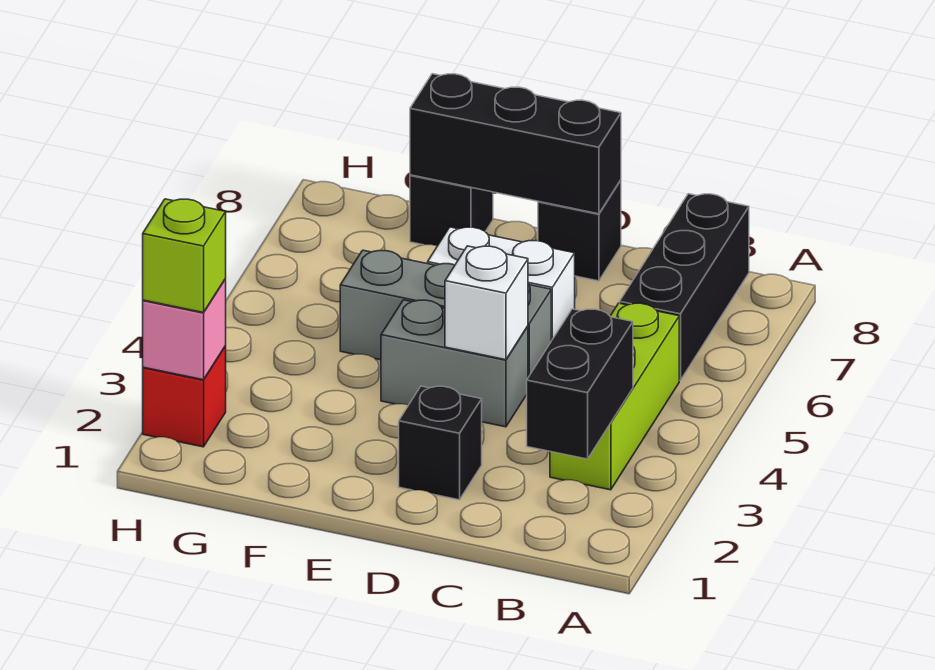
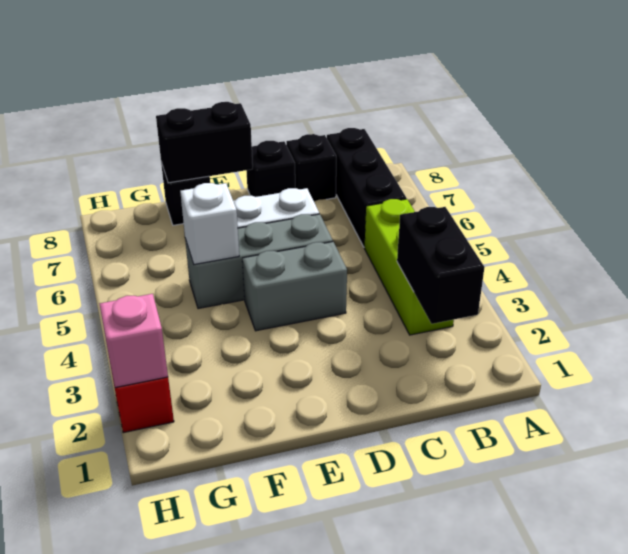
black 1x1 brick [399,386,482,500] -> black 1x1 brick moved to [286,134,336,201]
white 1x1 brick [445,246,528,360] -> white 1x1 brick moved to [180,183,239,264]
black 1x3 brick [410,74,621,214] -> black 1x2 brick [156,102,253,183]
lime 1x1 brick [143,199,226,313] -> none

